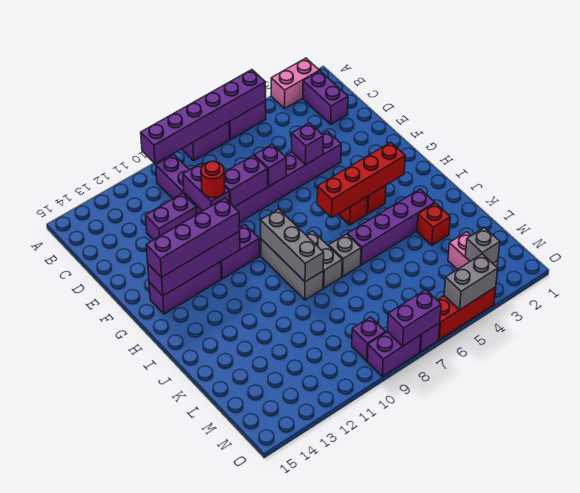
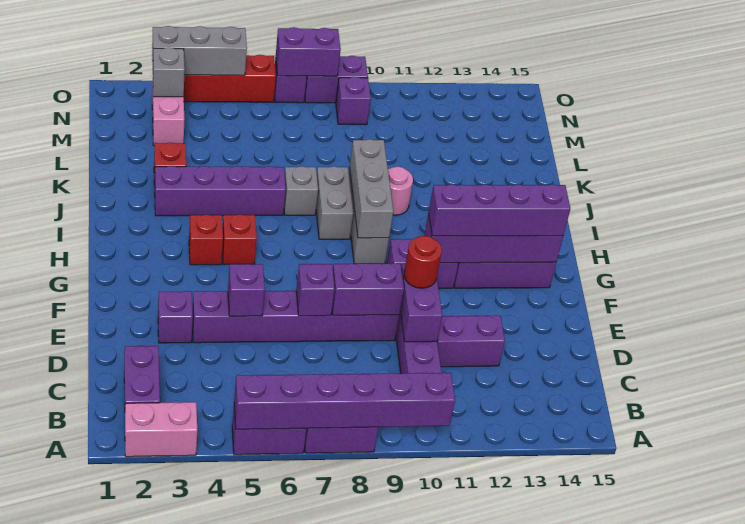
none -> purple 1x1 brick [158,291,193,343]
red 1x4 brick [317,142,405,218] -> none
none -> pink 1x1 round brick [388,167,413,215]
grey 1x2 brick [444,254,498,310] -> grey 1x3 brick [152,26,247,75]

